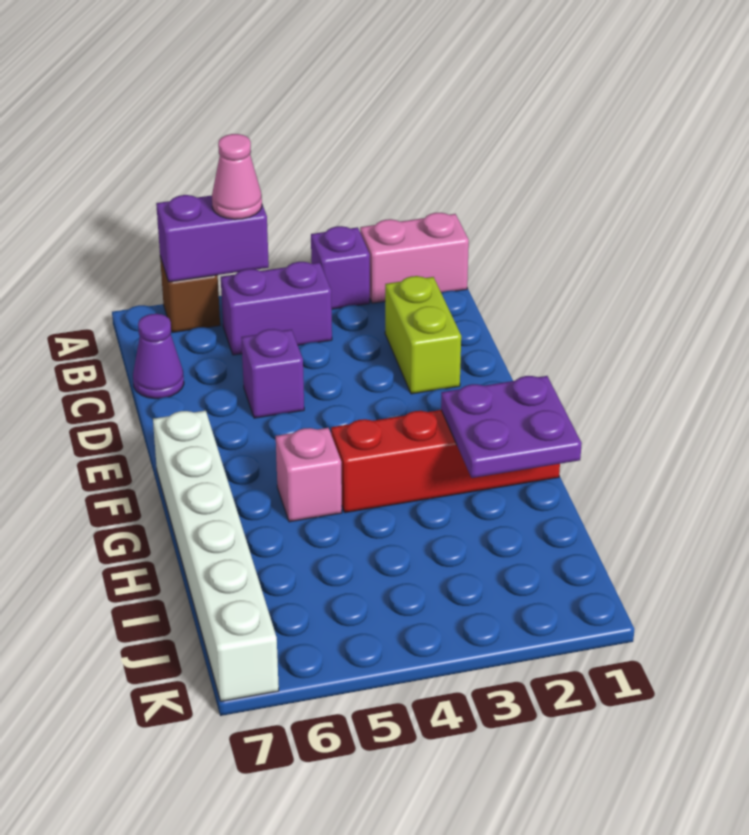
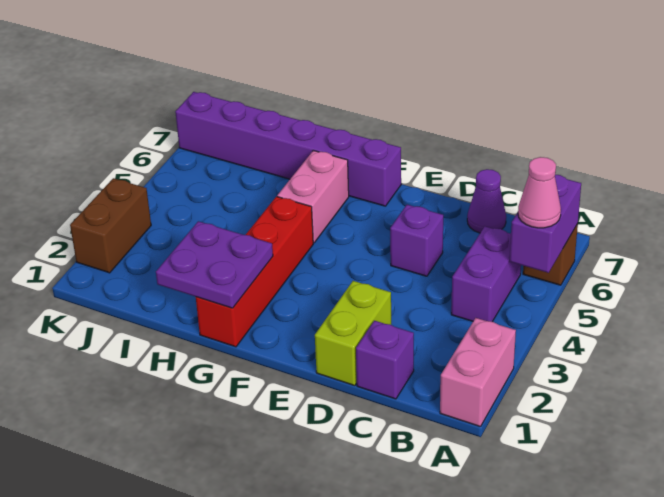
purple 1x1 brick [311,226,370,309] -> purple 1x1 brick moved to [356,321,414,399]
lime 1x2 brick [385,276,461,394] -> lime 1x2 brick turned to [315,281,391,386]
white 1x6 brick [153,411,279,701] -> purple 1x6 brick [175,92,401,206]
pink 1x1 brick [276,428,342,522] -> pink 1x2 brick [277,150,349,243]
none -> brown 1x2 brick [70,178,151,273]

